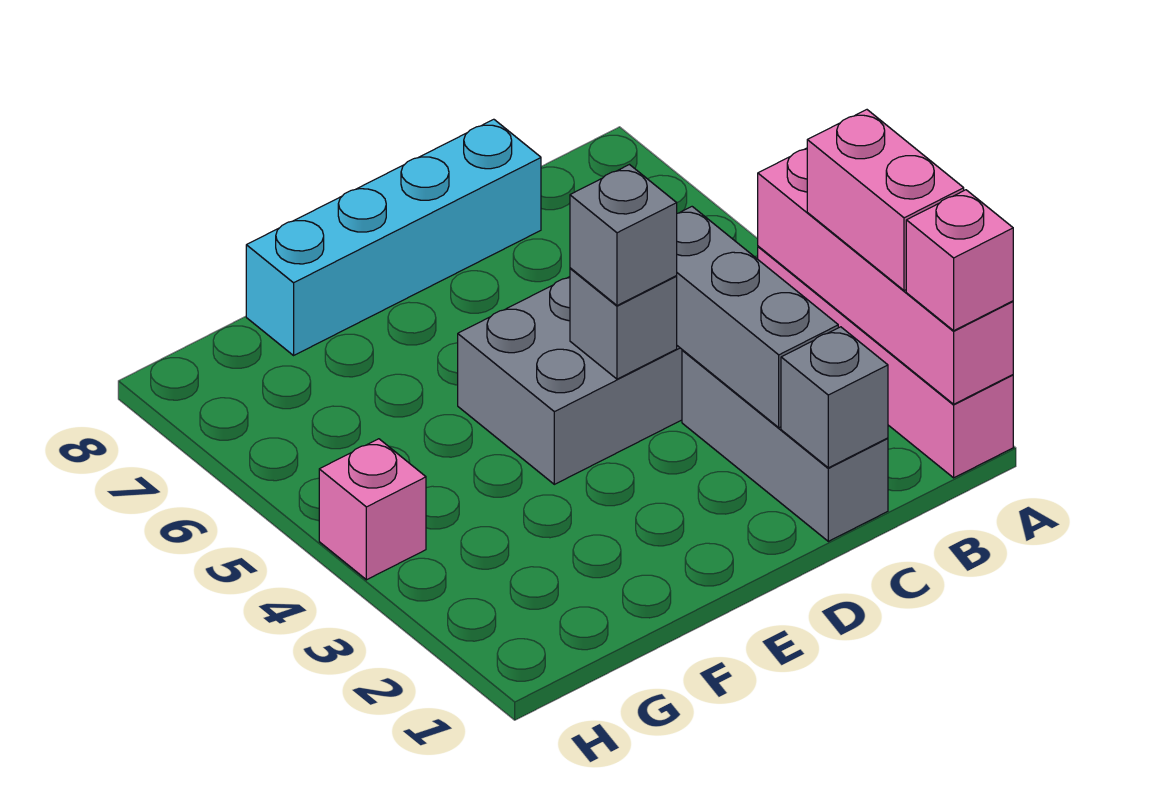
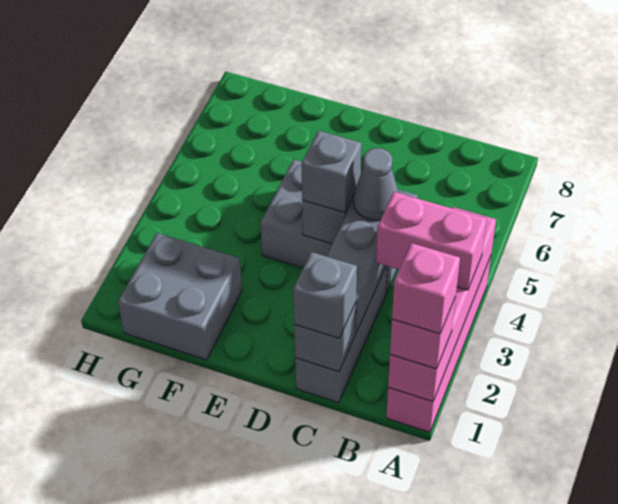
pink 1x2 brick [807,110,964,291] -> pink 1x2 brick turned to [376,192,487,290]
none -> grey 1x1 brick [293,252,357,338]
none -> grey 1x1 cone [353,148,398,221]
cyan 1x4 brick [246,119,541,355] -> none
none -> grey 2x2 brick [118,233,242,360]
pink 1x1 brick [319,439,426,580] -> pink 1x1 brick moved to [392,243,460,334]

